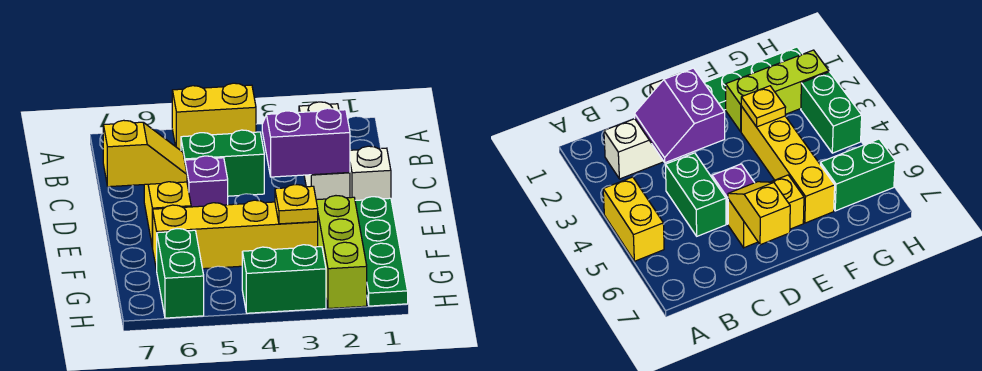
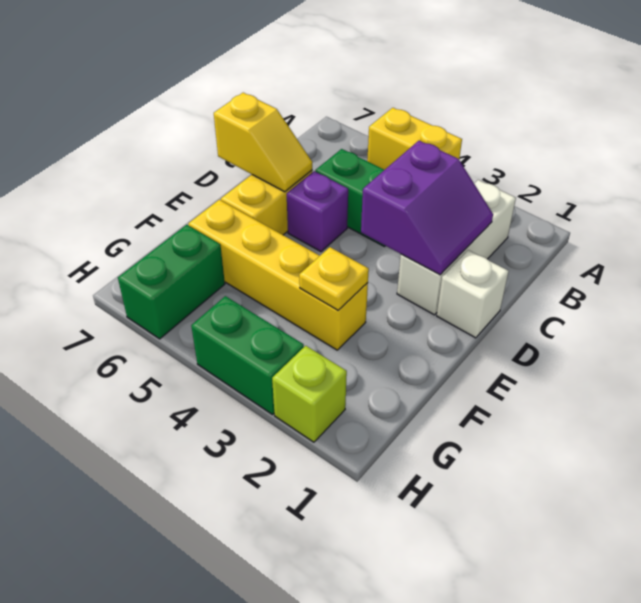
purple 2x2 slope [262,108,350,177] -> purple 2x2 slope turned to [361,141,493,275]
green 1x4 plate [355,197,408,306] -> none
lime 1x3 brick [316,196,367,309] -> lime 1x1 brick [272,346,347,442]

